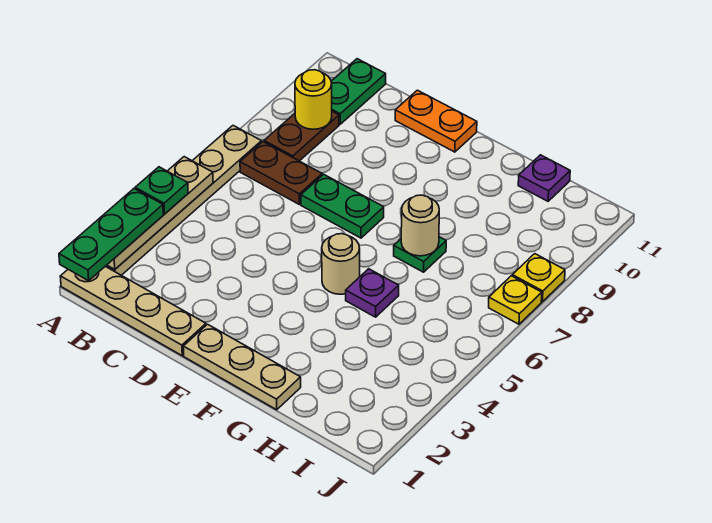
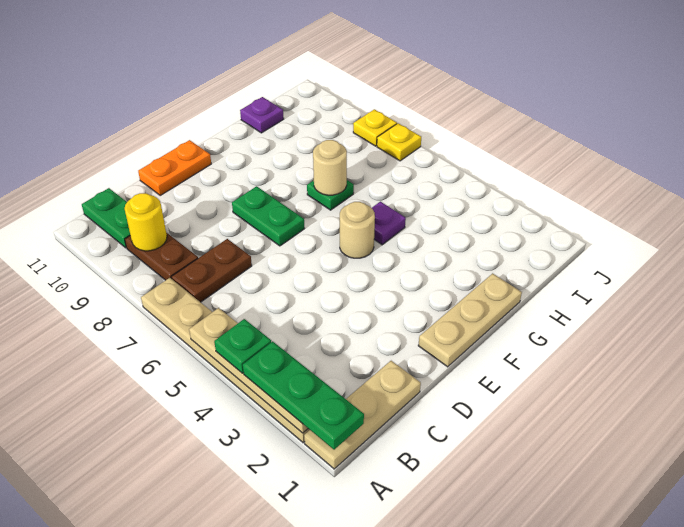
tan 1x4 plate [60,266,206,356] -> tan 1x3 plate [304,361,421,469]
green 1x2 plate [301,174,384,238] -> green 1x2 plate turned to [232,186,304,246]

